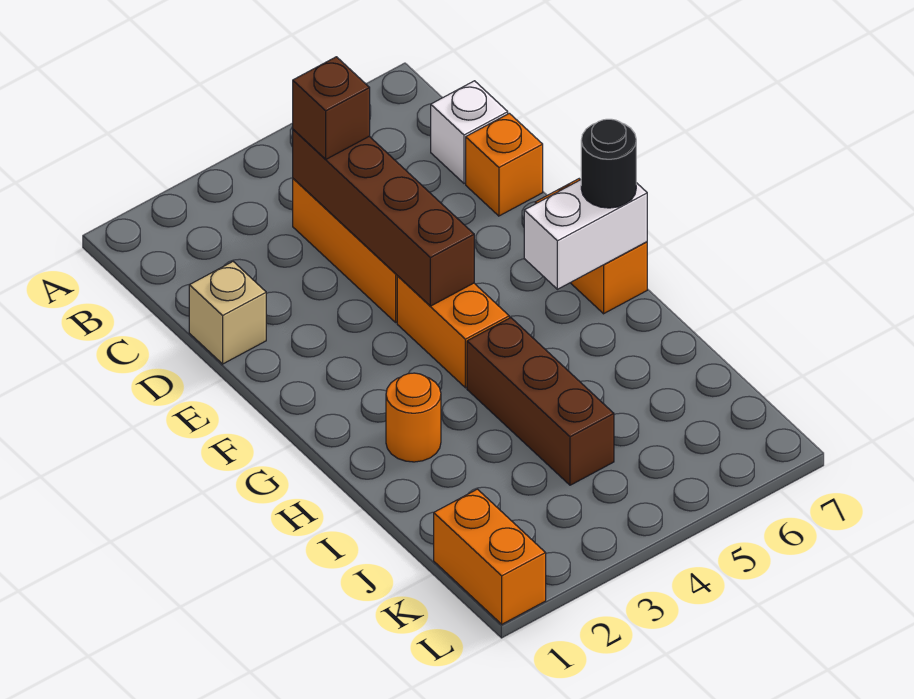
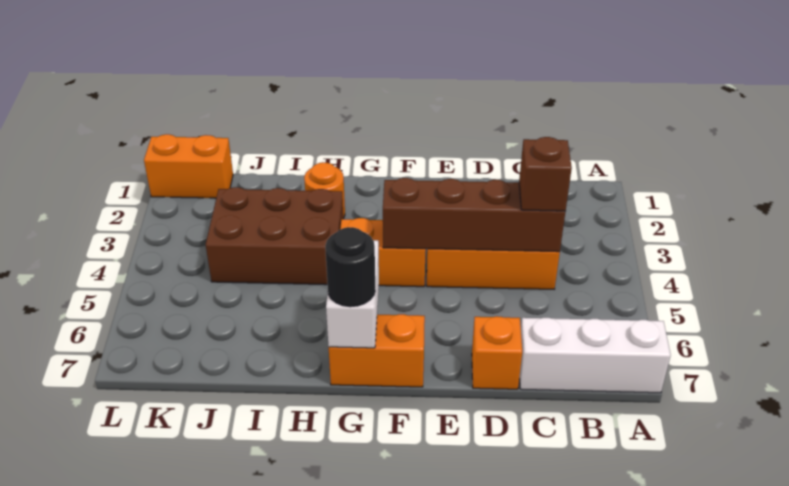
white 1x1 brick [431,81,508,183] -> white 1x3 brick [519,318,671,393]
tan 1x1 brick [189,262,266,364] -> none
brown 1x3 brick [467,318,614,485] -> brown 2x3 brick [206,187,343,285]

